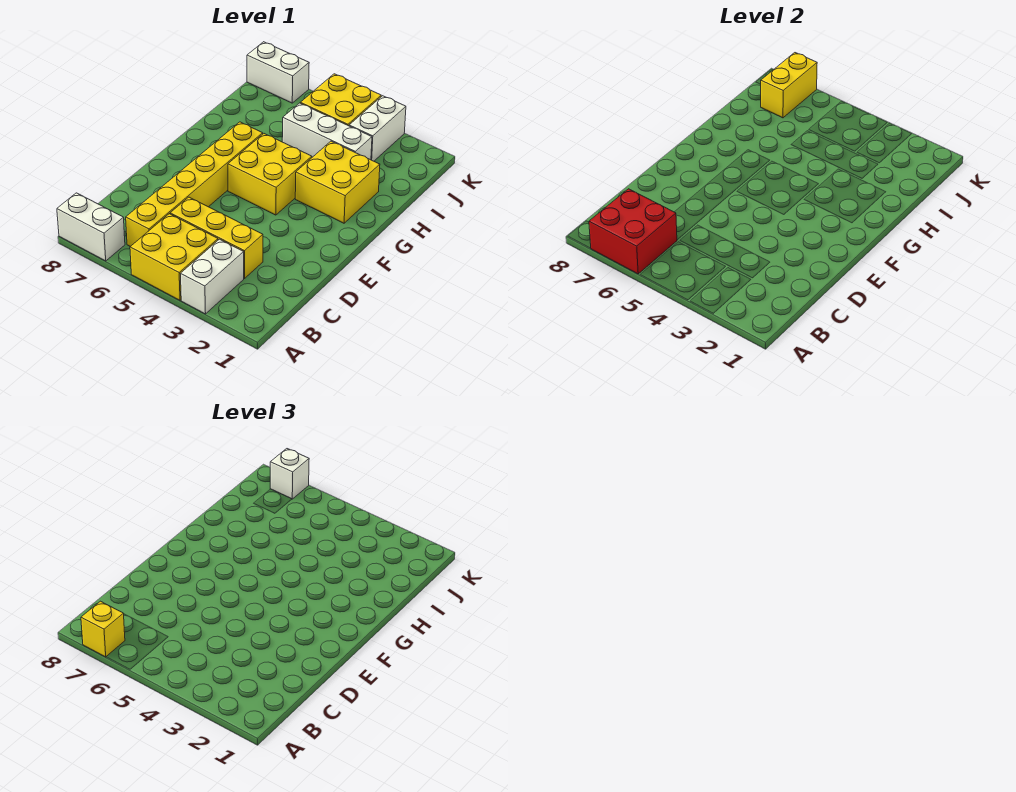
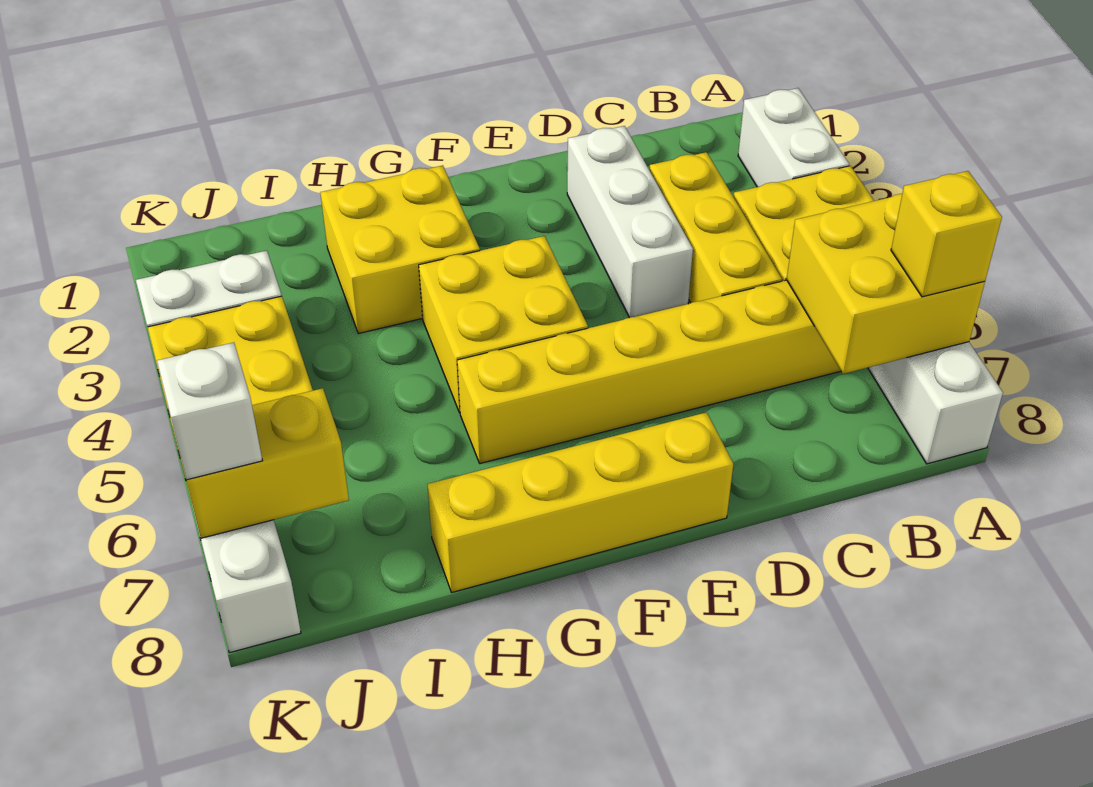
white 1x2 brick [181,239,244,314] -> white 1x2 brick turned to [738,88,849,187]
red 2x2 brick [589,189,677,274] -> yellow 2x2 brick [787,193,985,374]
none -> yellow 1x4 brick [427,412,733,592]
white 1x3 brick [282,103,372,160] -> white 1x3 brick moved to [567,126,693,318]

